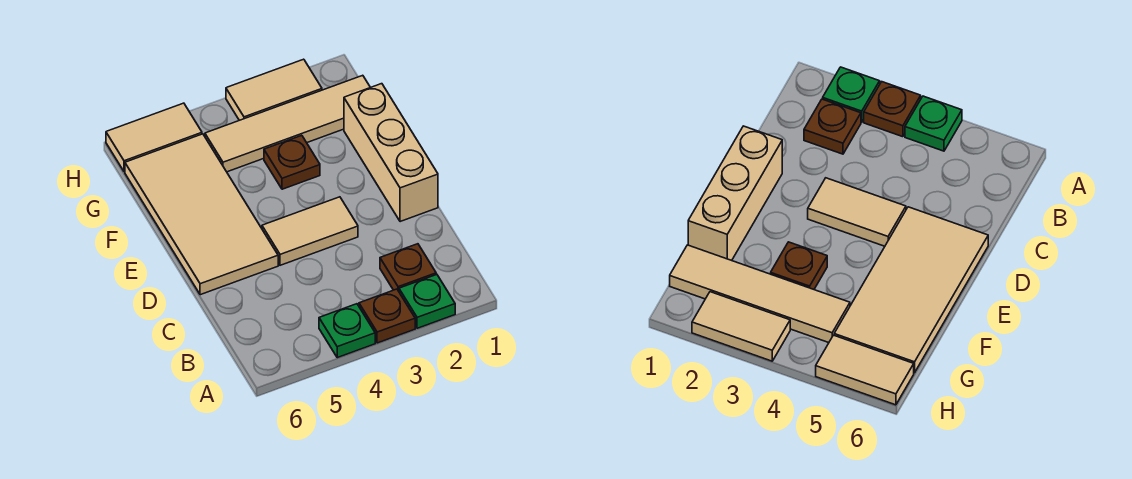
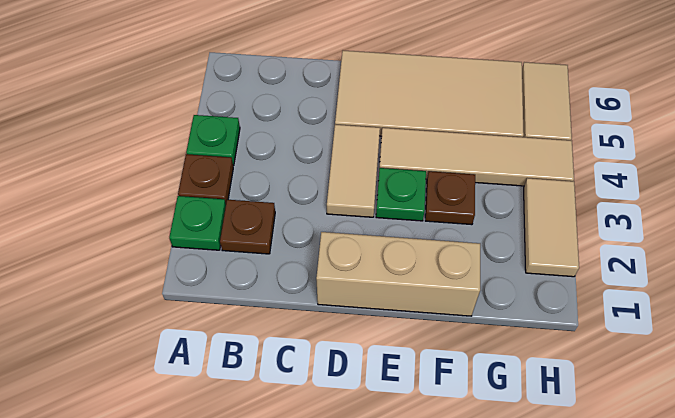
none -> green 1x1 plate [376,168,426,221]
tan 1x4 tile [205,75,370,172] -> tan 1x4 tile turned to [379,128,574,186]

